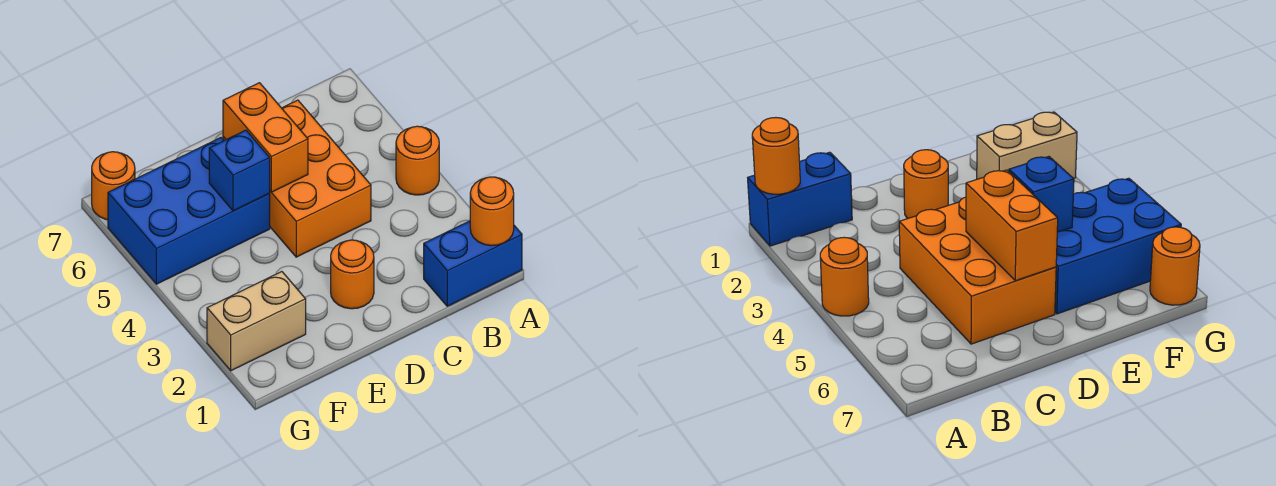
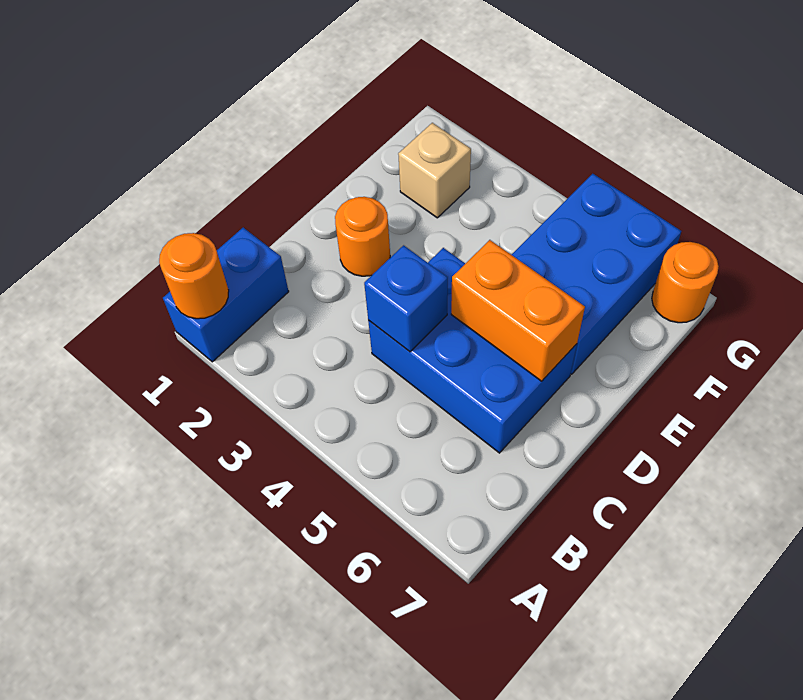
orange 1x1 round brick [396,126,439,195] -> none
orange 2x3 brick [223,100,371,257] -> blue 2x3 brick [368,248,577,453]
blue 1x1 brick [209,130,270,211] -> blue 1x1 brick moved to [364,245,448,352]
tan 1x2 brick [207,272,306,371] -> tan 1x1 brick [398,123,471,218]

